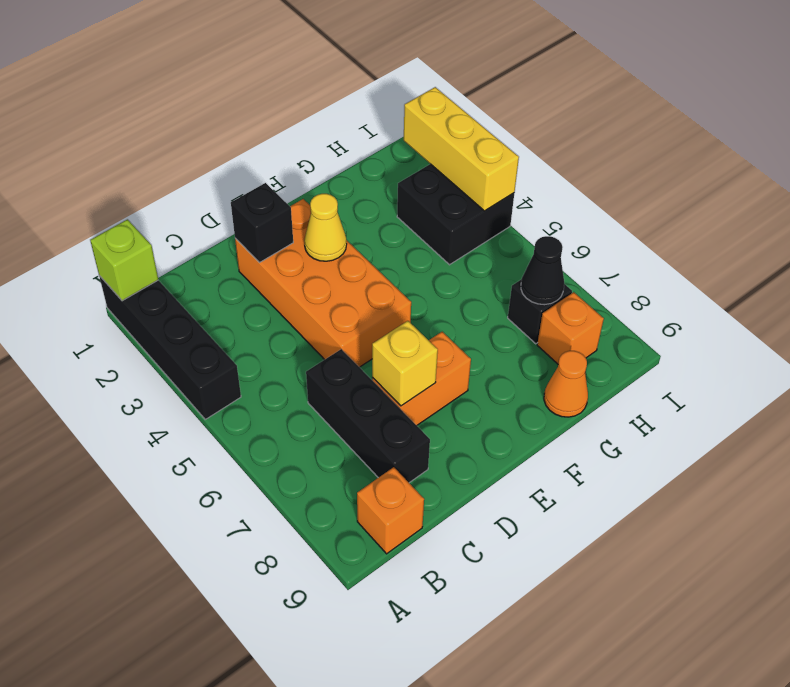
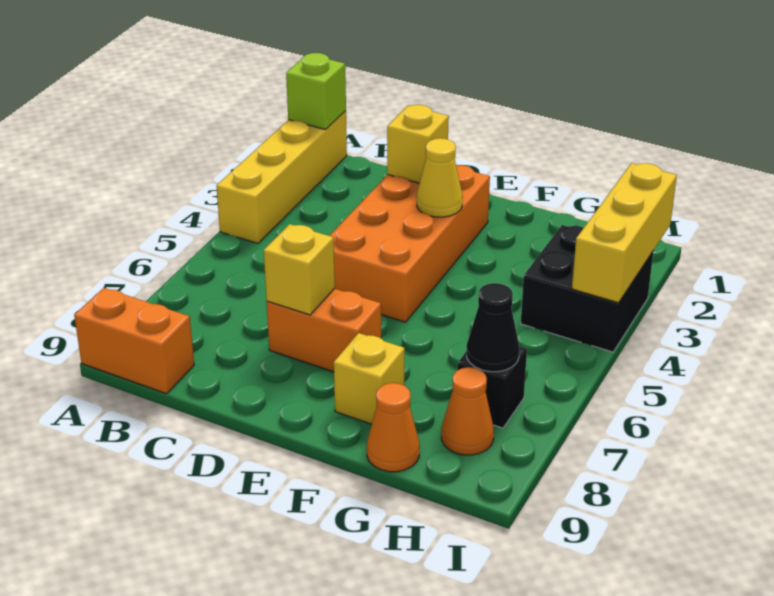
black 1x4 brick [99,276,241,419] -> yellow 1x4 brick [216,111,347,243]
orange 1x1 brick [357,467,424,554] -> orange 1x2 brick [74,288,194,394]
black 1x3 brick [306,349,430,483] -> none
black 1x1 brick [231,183,293,263] -> yellow 1x1 brick [387,105,449,183]
none -> yellow 1x1 brick [334,333,405,424]
orange 1x1 brick [537,292,604,364] -> orange 1x1 cone [441,367,494,455]

